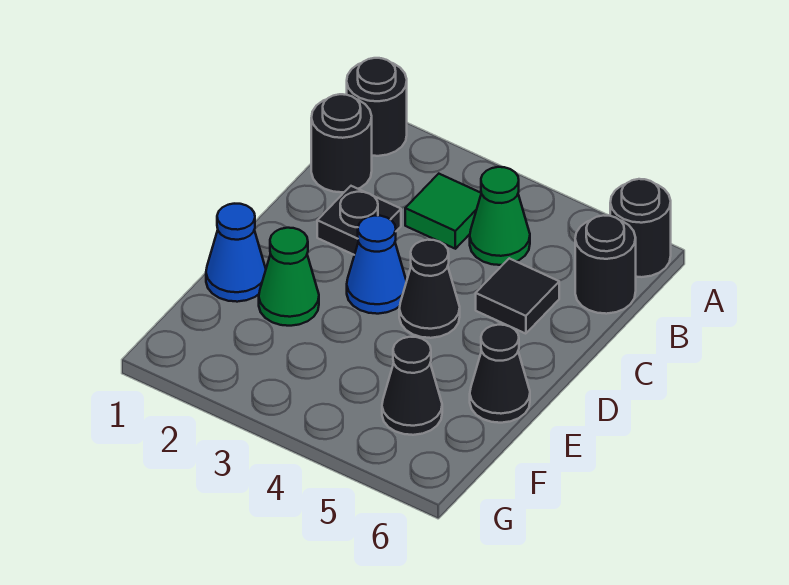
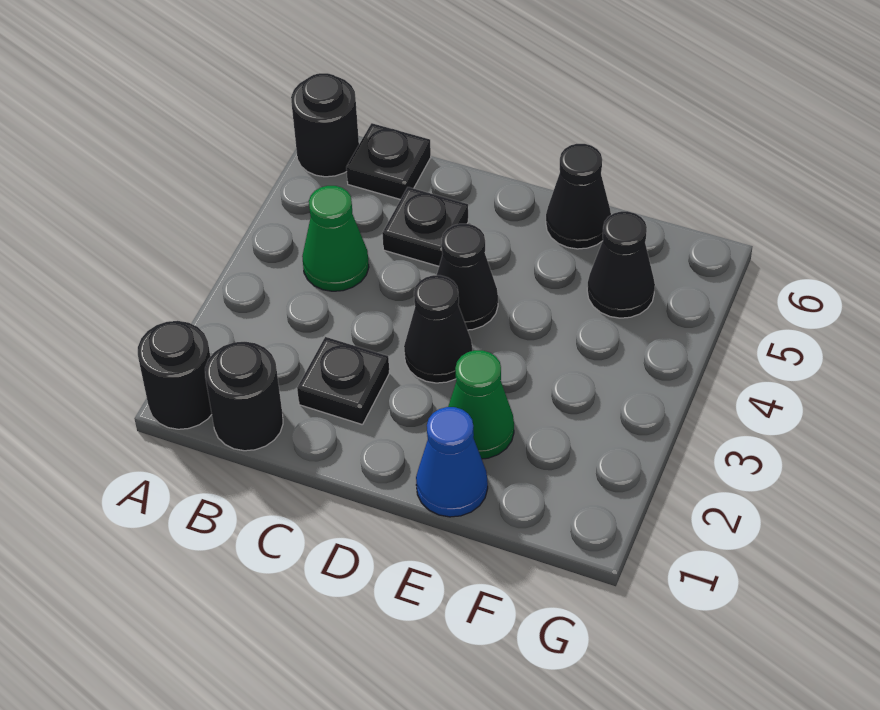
green 1x1 tile [405,174,481,249] -> none
black 1x1 round brick [575,215,636,314] -> black 1x1 plate [346,123,431,200]
black 1x1 tile [476,258,559,334] -> black 1x1 plate [382,187,468,266]
blue 1x1 cone [347,216,407,314] -> black 1x1 cone [404,275,472,383]

